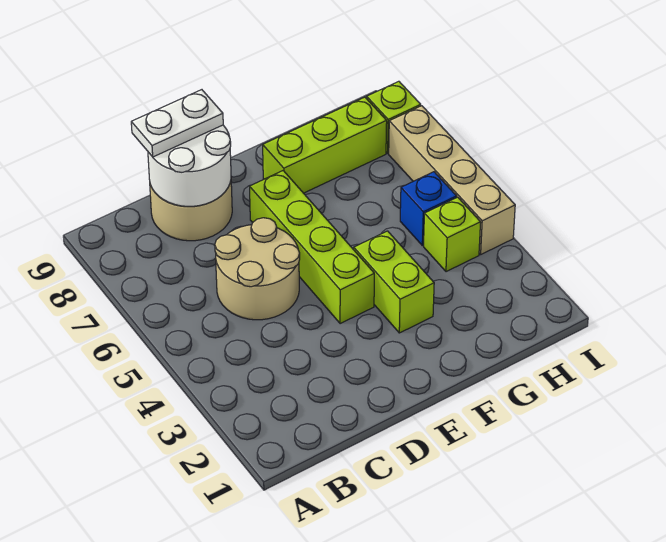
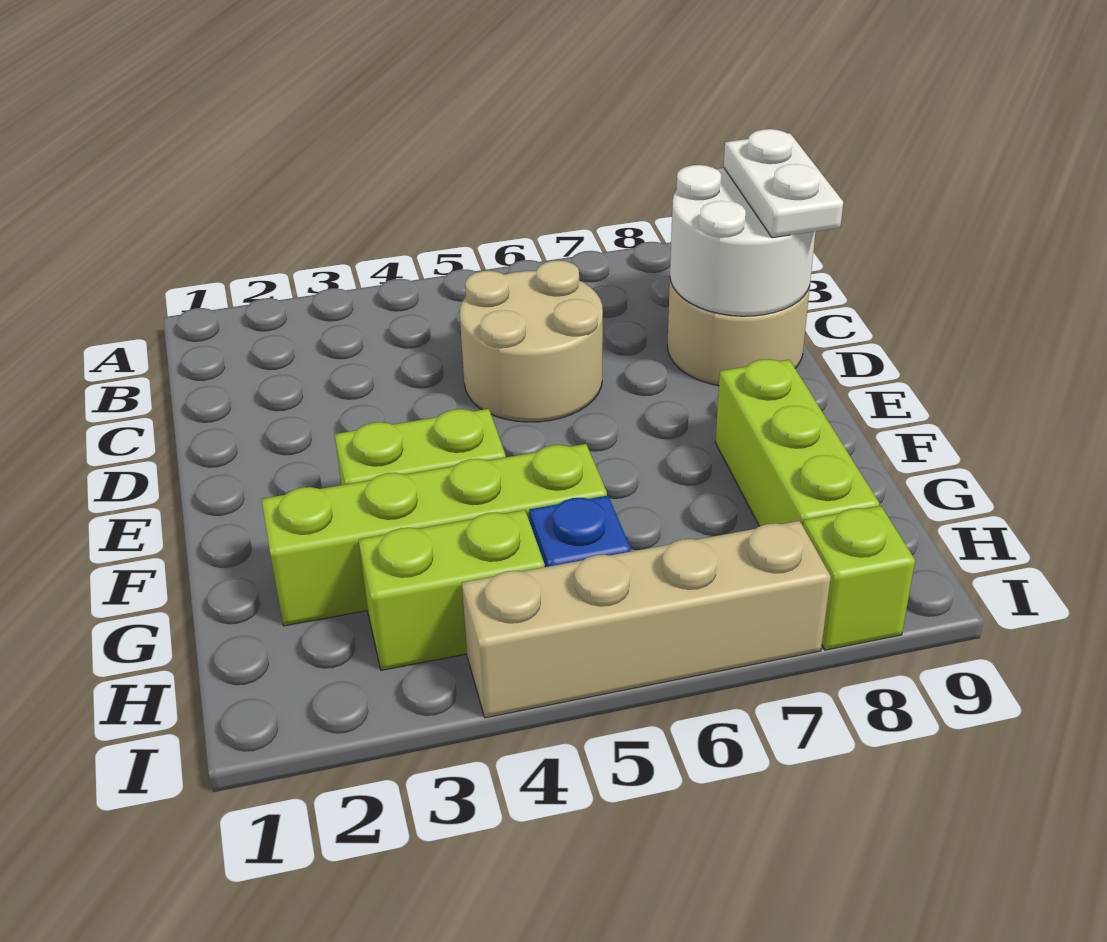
lime 1x4 brick [250,171,374,324] -> lime 1x4 brick moved to [262,444,607,626]
lime 1x1 brick [424,197,481,272] -> lime 1x2 brick [359,510,545,670]

